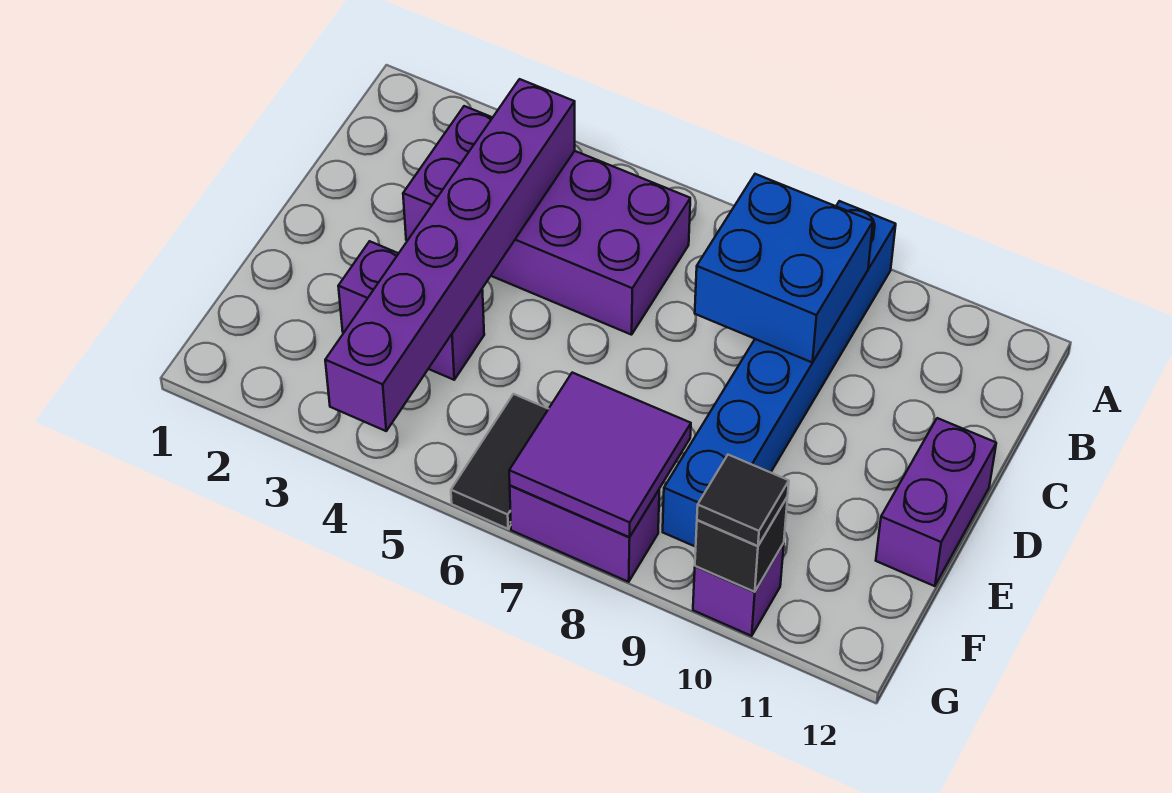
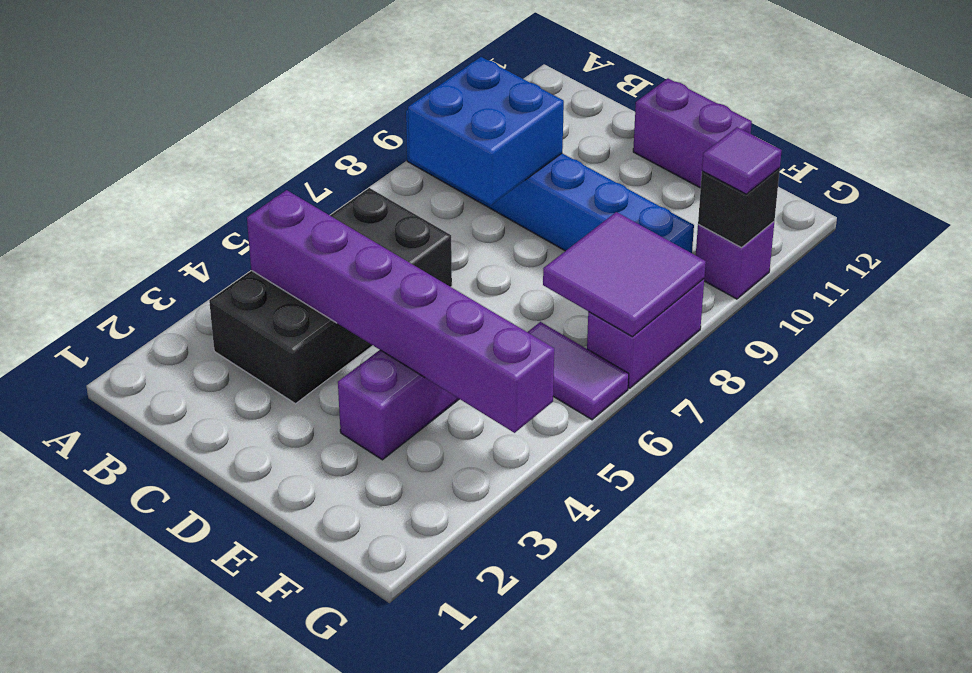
purple 2x4 brick [403,106,690,335] -> black 2x4 brick [209,188,452,404]
black 1x2 tile [451,394,548,529] -> purple 1x2 tile [528,322,629,420]
black 1x1 tile [697,455,789,546] -> purple 1x1 tile [702,127,782,194]

